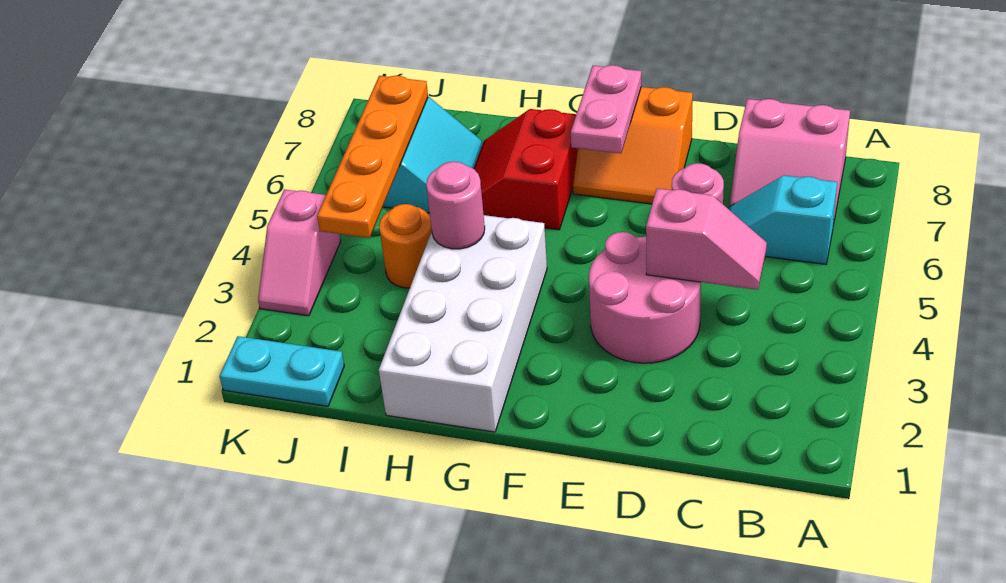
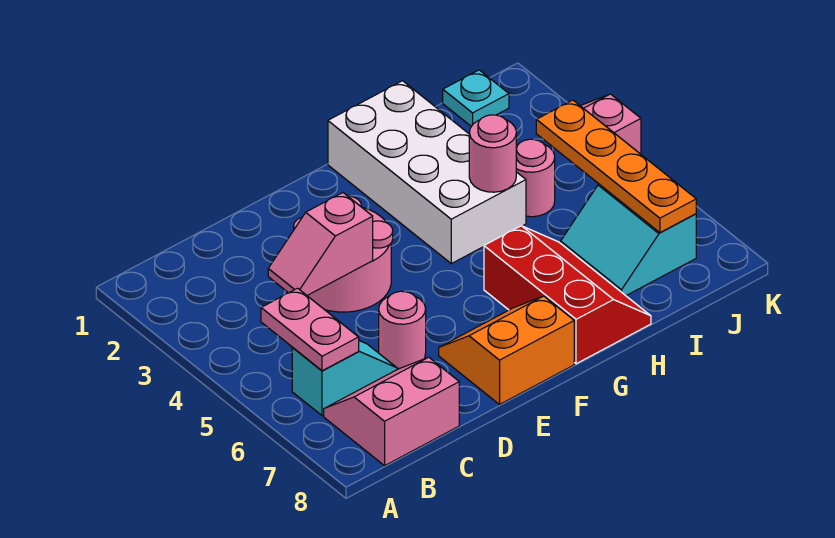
pink 1x2 plate [571,65,641,153] -> pink 1x2 plate moved to [261,288,359,371]
red 2x2 slope [474,109,578,230] -> red 2x3 slope [484,226,651,364]
orange 1x1 round brick [379,204,432,288] -> pink 1x1 round brick [516,139,555,217]
cyan 1x2 plate [219,336,344,406] -> cyan 1x1 plate [443,70,509,126]

